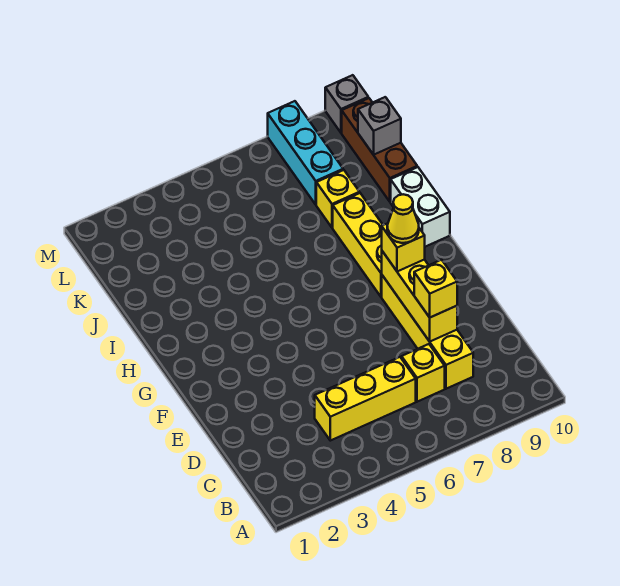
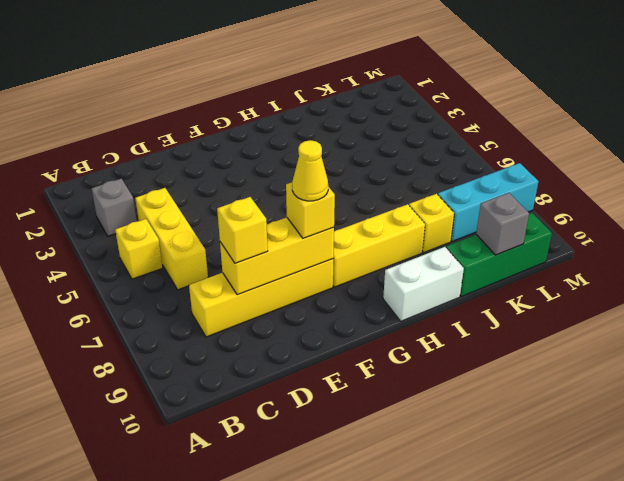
yellow 1x1 brick [402,344,445,402] -> yellow 1x1 brick moved to [115,219,163,279]
brown 1x3 brick [342,98,417,202] -> green 1x3 brick [446,213,552,297]
grey 1x1 brick [325,75,368,133] -> grey 1x1 brick moved to [92,179,137,236]

